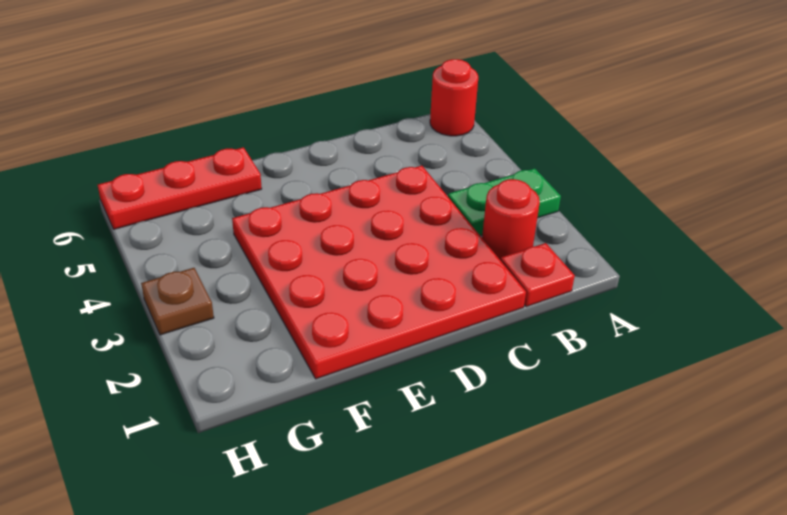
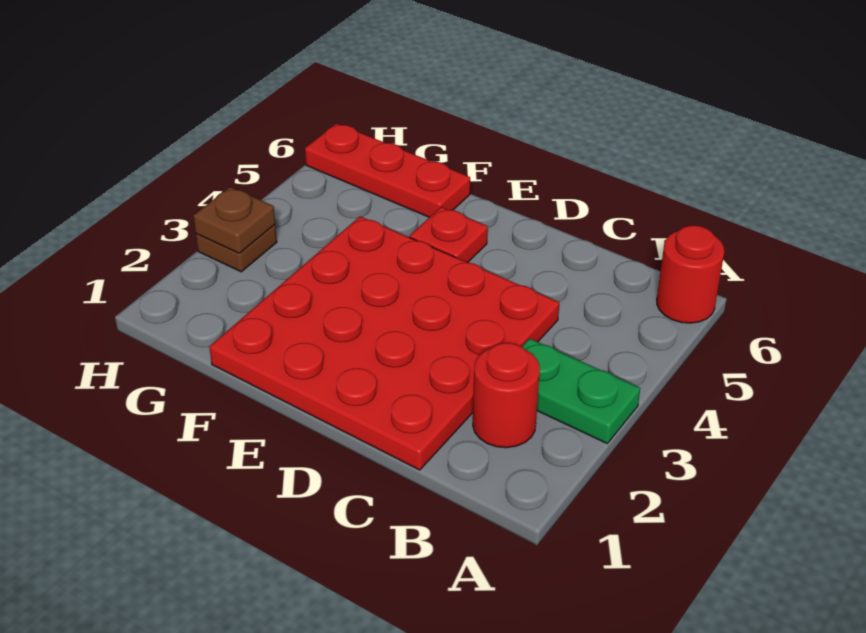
red 1x1 plate [500,243,575,307] -> red 1x1 plate moved to [410,207,488,262]
none -> brown 1x1 plate [193,187,275,253]

